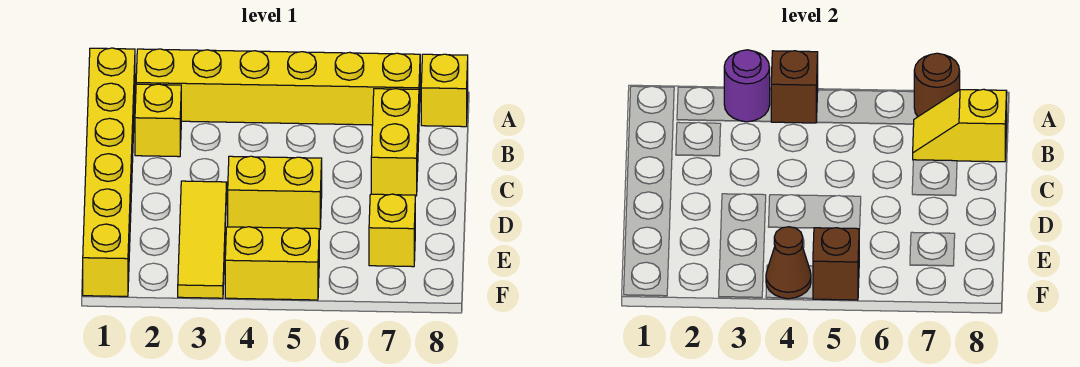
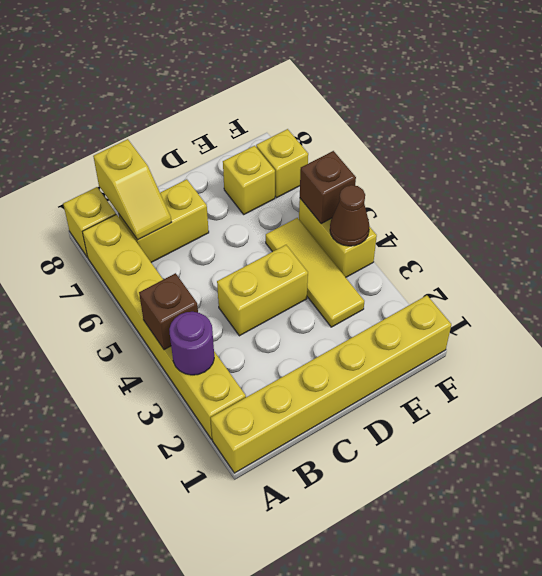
brown 1x1 round brick [914,53,960,116] -> none
yellow 1x1 brick [135,84,181,157] -> yellow 1x1 brick moved to [256,129,308,198]
yellow 1x3 tile [178,181,227,298] -> yellow 1x3 tile turned to [266,218,364,327]
yellow 1x2 brick [228,156,322,230] -> yellow 1x2 brick turned to [217,245,308,336]

